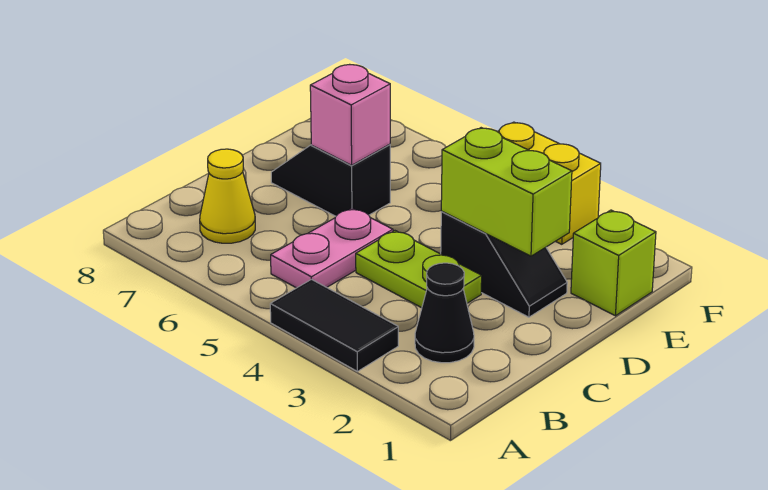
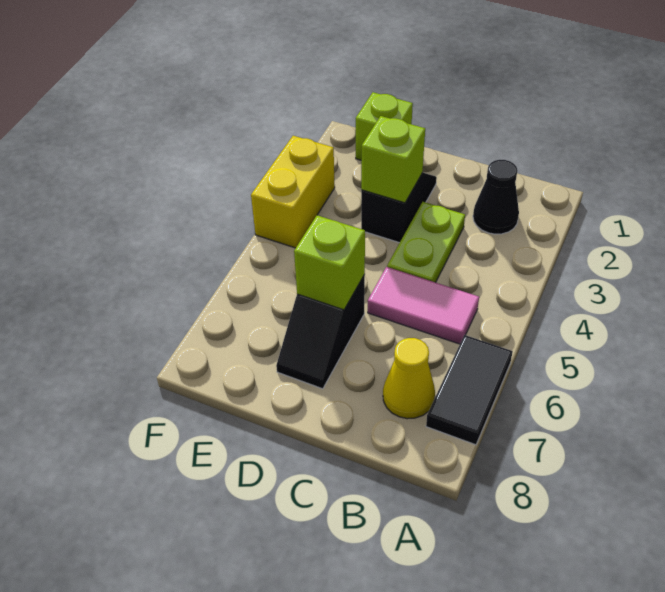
black 1x2 tile [270,279,398,371] -> black 1x2 tile moved to [426,335,513,445]
pink 1x2 plate [271,208,393,288] -> pink 1x2 tile [368,267,479,344]
lime 1x2 brick [441,128,572,256] -> lime 1x1 brick [361,116,425,203]
pink 1x1 brick [310,65,390,165] -> lime 1x1 brick [294,215,365,310]

